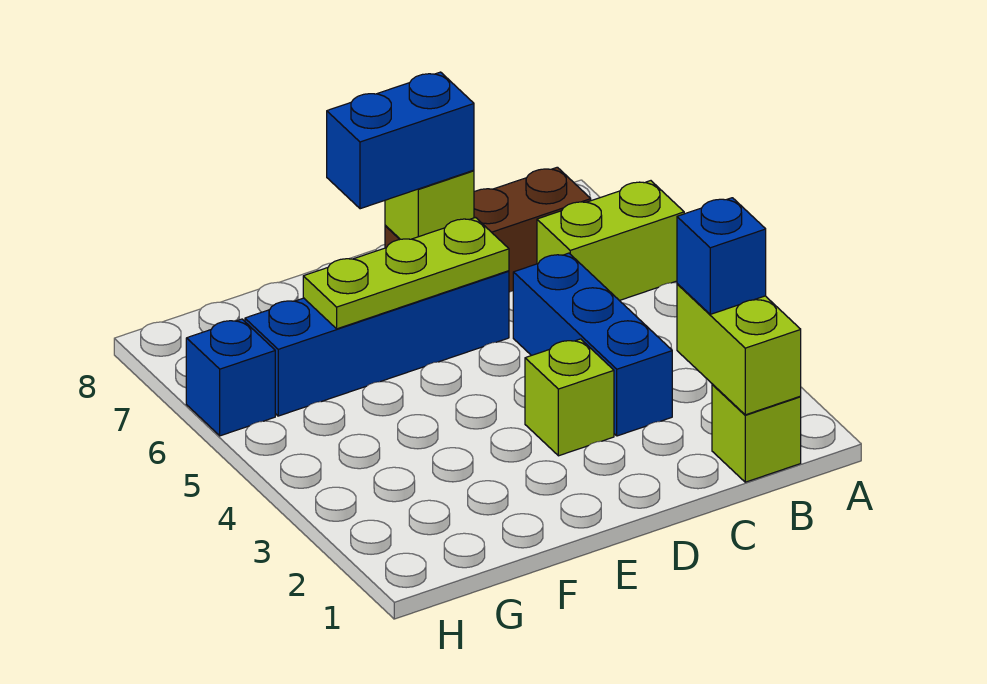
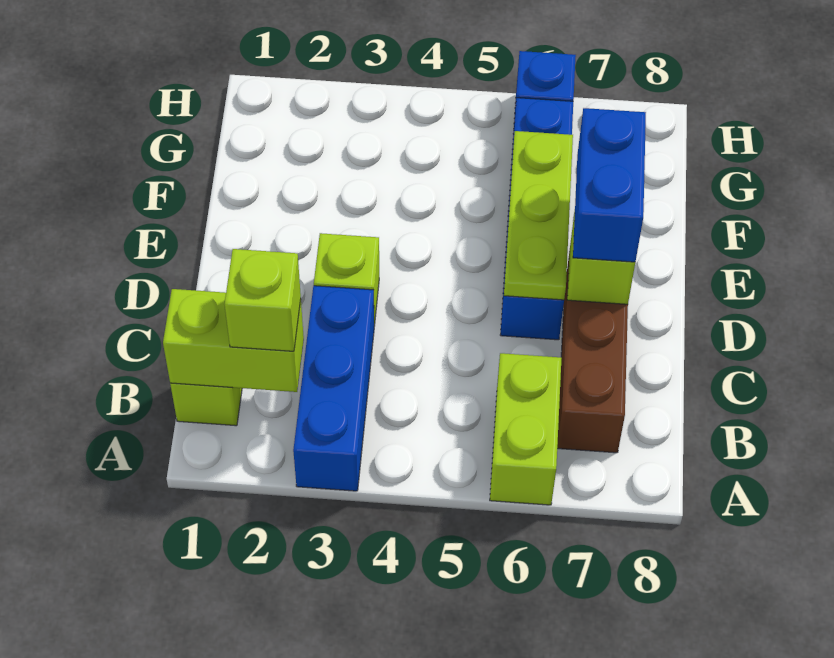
blue 1x1 brick [677,198,766,314] -> lime 1x1 brick [224,249,301,351]
blue 1x3 brick [513,253,672,436] -> blue 1x3 brick turned to [293,286,374,491]

